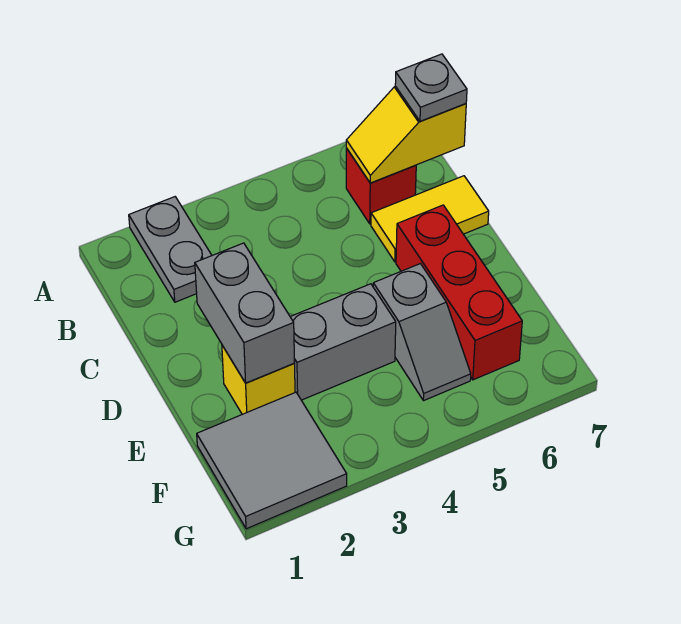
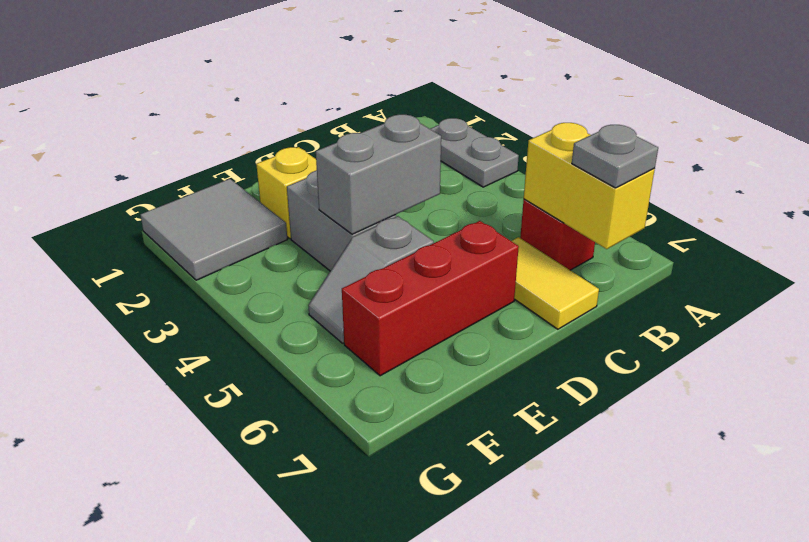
grey 1x2 plate [129,197,212,302] -> grey 1x2 plate turned to [430,118,519,187]
yellow 1x2 slope [346,86,466,183] -> yellow 1x2 brick [524,123,655,249]
grey 1x2 brick [195,243,295,383] -> grey 1x2 brick moved to [316,115,441,234]

